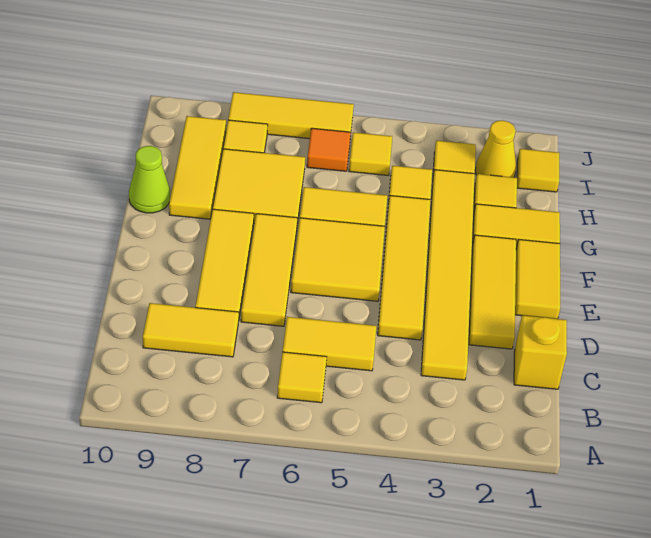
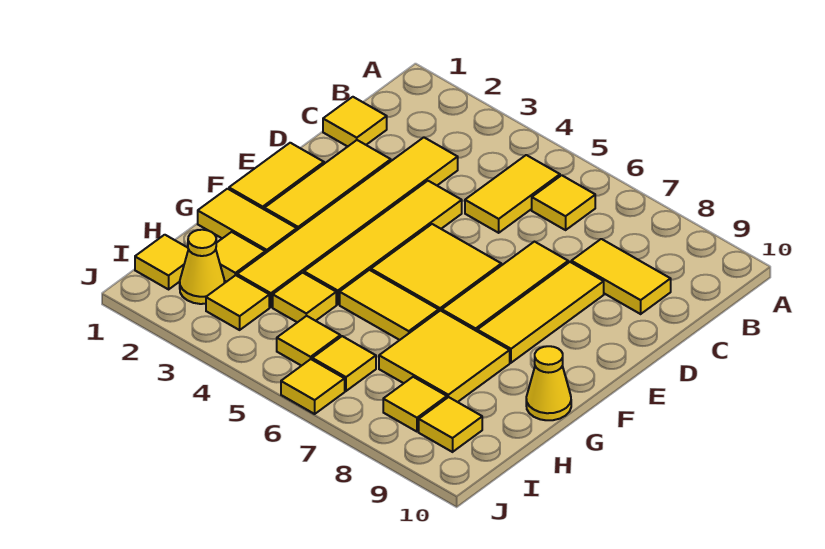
yellow 1x1 brick [514,315,567,389] -> yellow 1x1 tile [323,97,387,146]
yellow 1x2 tile [282,317,377,371] -> yellow 1x2 tile turned to [465,155,560,233]
yellow 1x3 tile [169,116,226,219] -> yellow 1x1 tile [419,397,482,452]
lime 1x1 cone [129,146,170,213] -> yellow 1x1 cone [526,346,571,420]
orange 1x1 tile [307,128,351,171] -> yellow 1x1 tile [312,336,376,391]
yellow 1x3 tile [228,92,354,139] -> yellow 1x1 tile [281,359,345,414]

